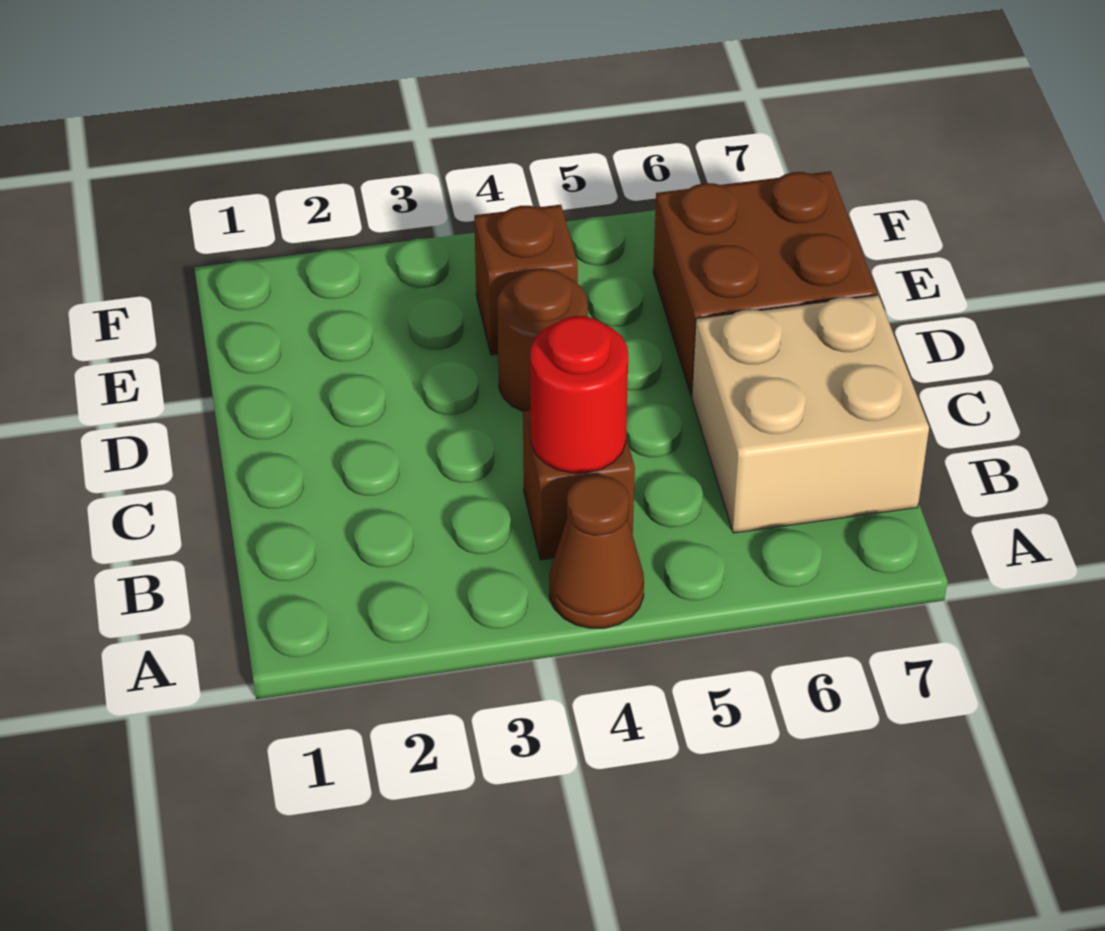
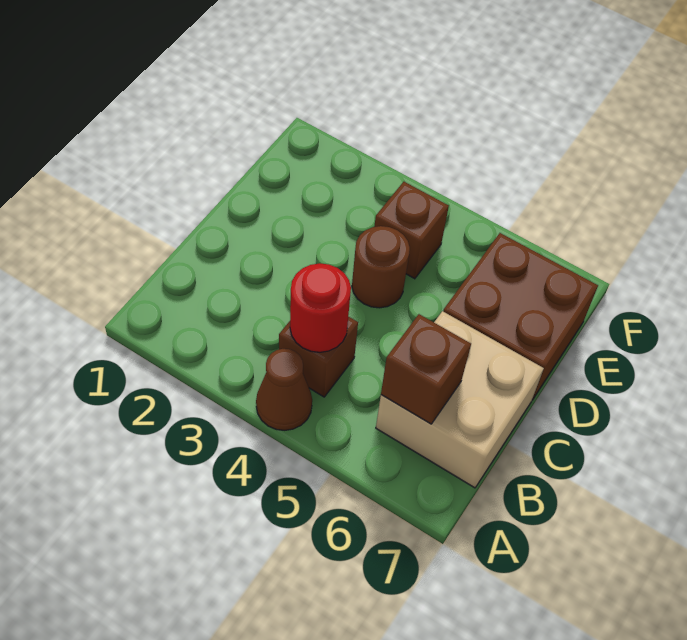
none -> brown 1x1 brick [381,314,471,424]

